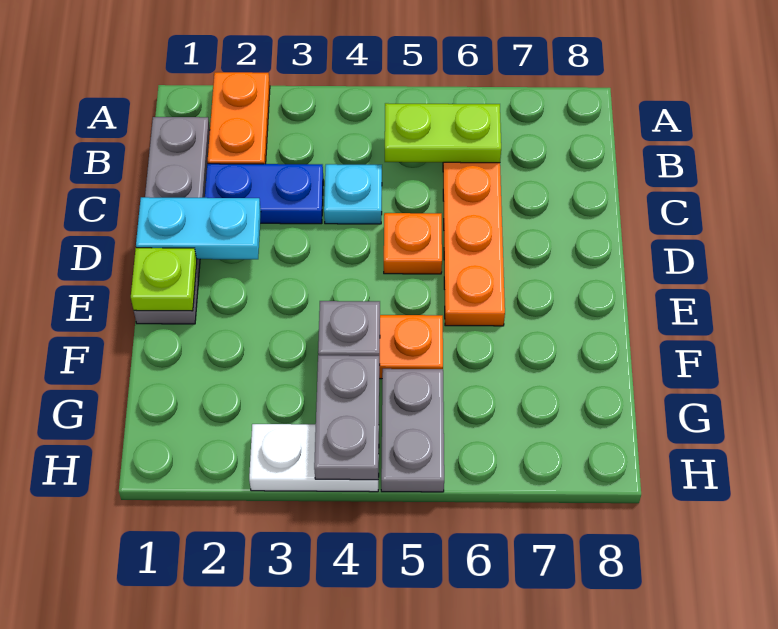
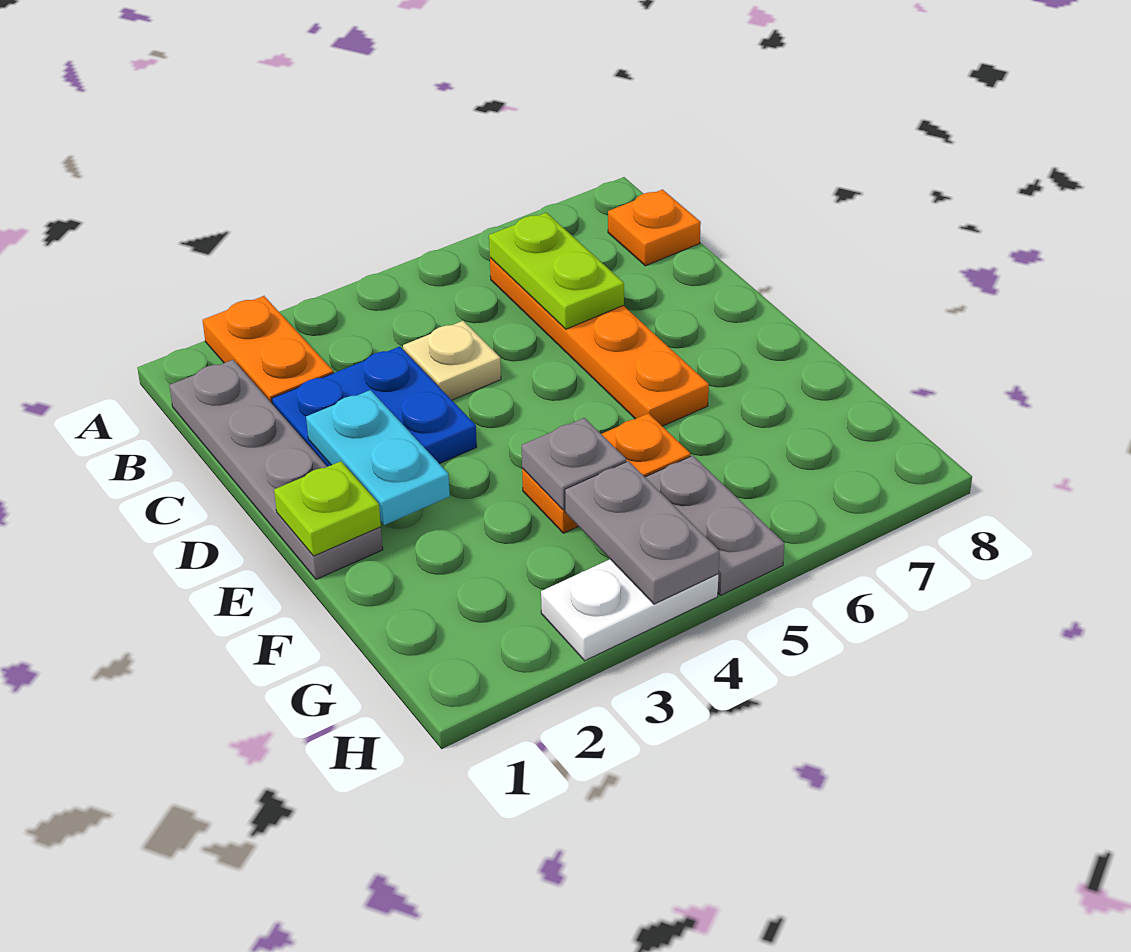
lime 1x2 plate [385,103,501,163] -> lime 1x2 plate turned to [489,212,624,329]
blue 1x2 plate [205,164,323,224] -> blue 2x2 plate [272,346,477,467]
cyan 1x1 plate [324,164,382,224] -> tan 1x1 plate [403,321,501,400]
cyan 1x2 plate [136,197,261,259] -> cyan 1x2 plate turned to [306,390,450,525]
orange 1x1 plate [384,213,442,274] -> orange 1x1 plate moved to [608,190,701,266]

